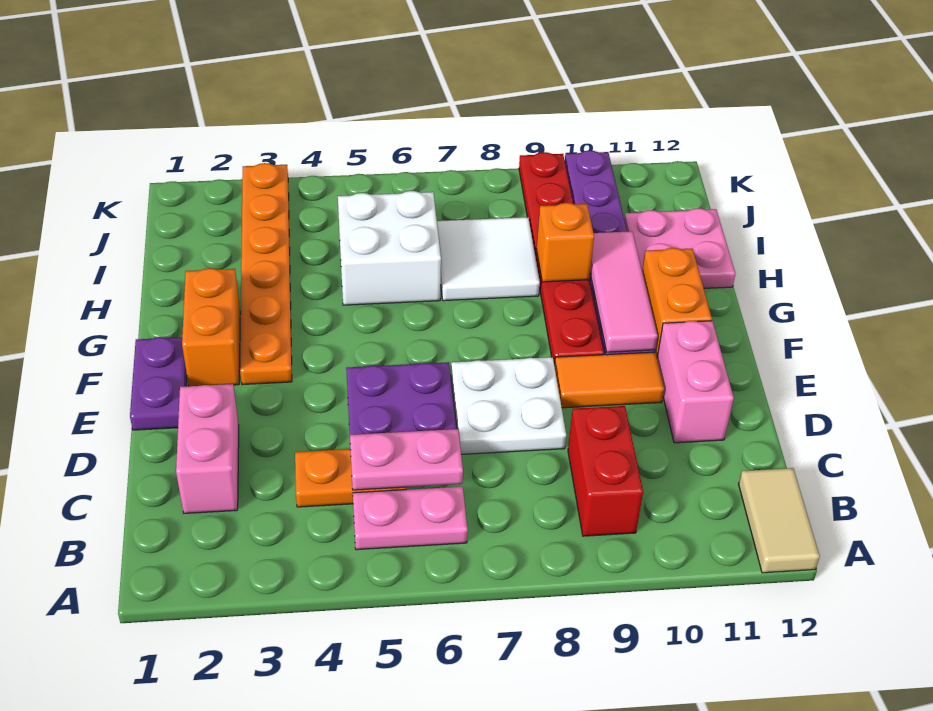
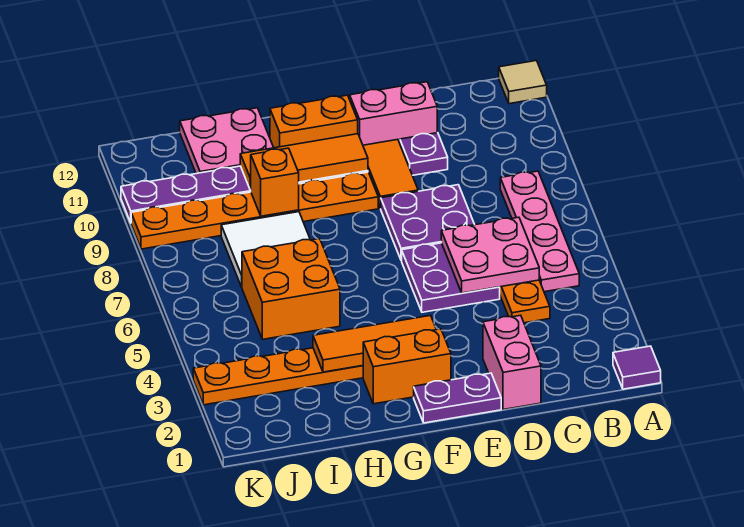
none -> purple 1x1 tile [613,346,661,389]
tan 1x2 tile [739,468,820,573] -> tan 1x1 tile [499,61,547,104]
pink 1x2 plate [353,487,468,550] -> pink 1x4 plate [500,171,579,292]
red 1x2 brick [568,406,643,536] -> none
pink 1x2 brick [176,384,239,513] -> pink 1x2 brick turned to [483,315,541,410]
pink 1x2 plate [350,429,463,490] -> pink 2x2 plate [441,217,539,293]
white 2x2 plate [451,357,566,454] -> purple 2x2 plate [380,185,475,261]
none -> purple 1x1 plate [400,133,448,175]
none -> orange 1x3 tile [313,316,436,372]
red 1x6 plate [519,152,604,365] -> orange 1x6 plate [131,172,378,249]
pink 1x3 tile [590,231,658,352] -> orange 1x3 tile [240,134,368,190]
white 2x2 brick [338,191,441,305] -> orange 2x2 brick [242,239,340,339]

